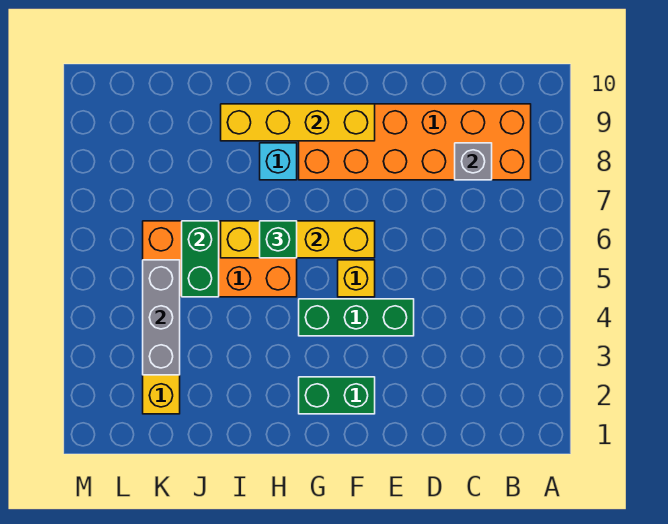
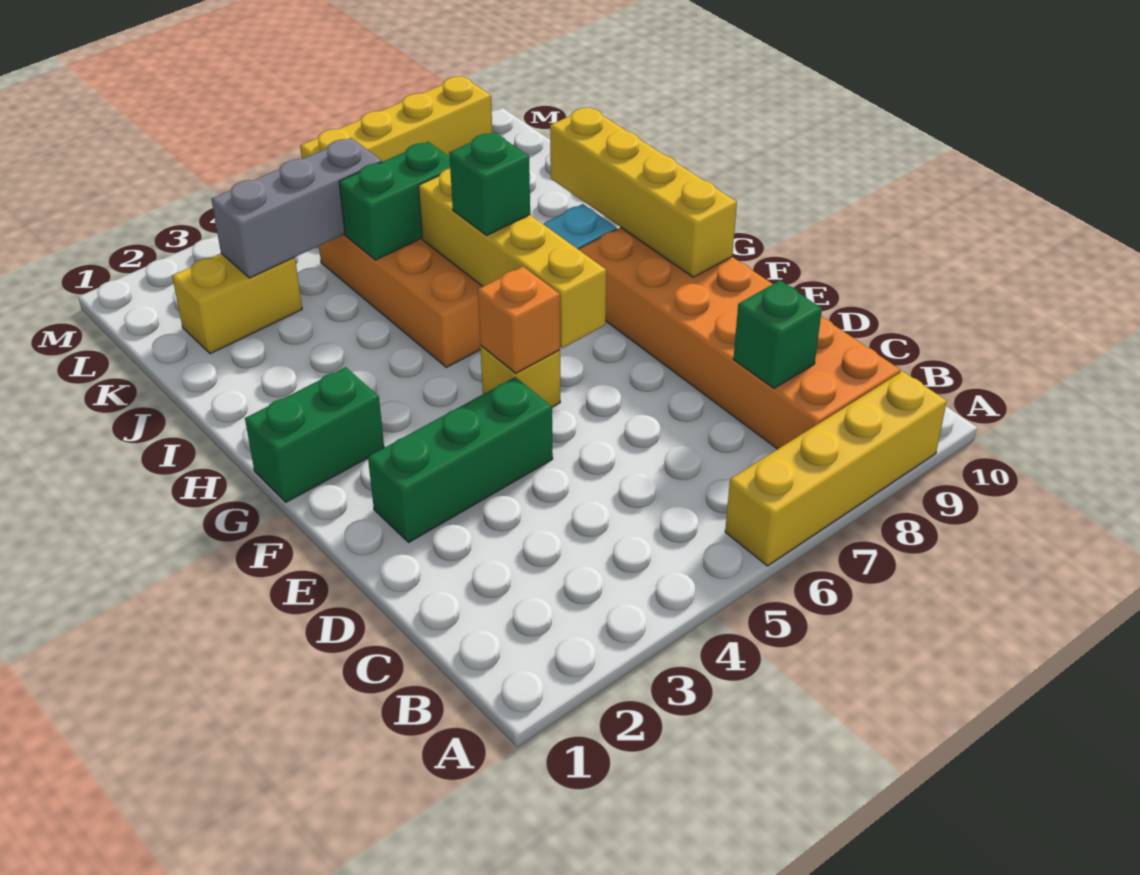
none -> yellow 1x4 brick [725,371,947,566]
grey 1x1 brick [455,143,492,180] -> green 1x1 brick [733,281,822,388]
green 1x3 brick [299,299,414,336] -> green 1x3 brick turned to [368,377,553,542]
green 1x2 brick [299,377,375,414] -> green 1x2 brick turned to [245,367,384,502]
none -> orange 1x1 brick [478,267,560,373]
none -> yellow 1x4 brick [300,76,492,162]

